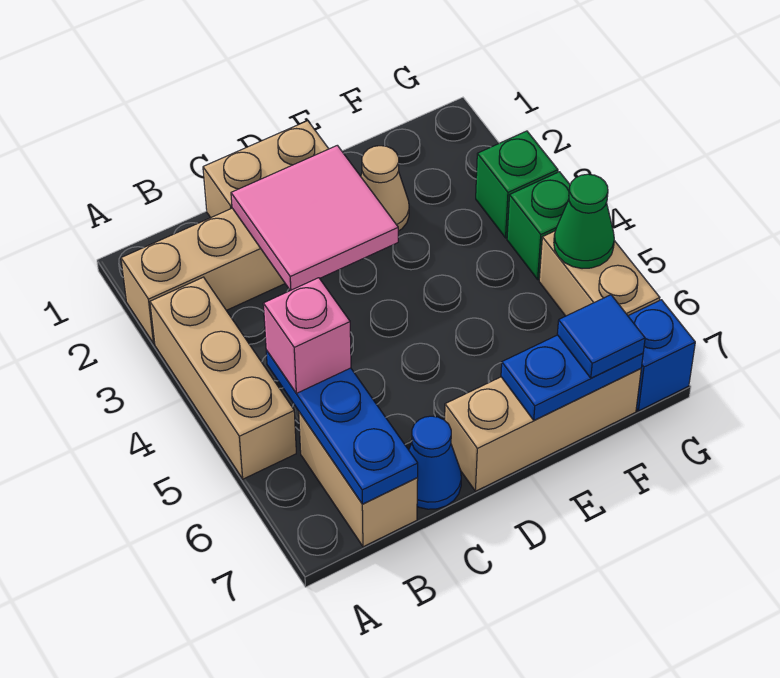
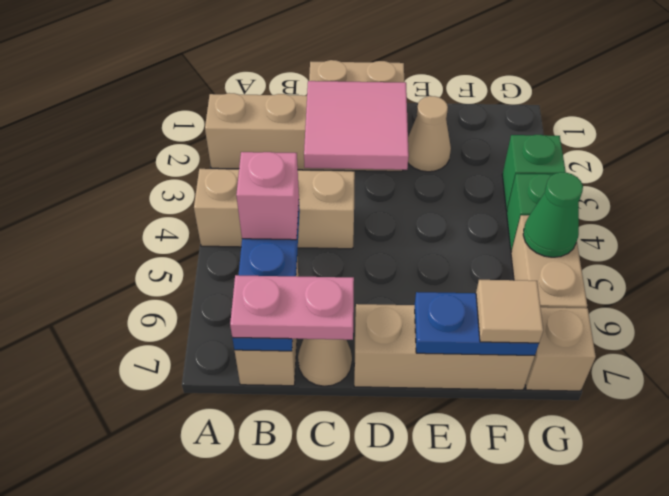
tan 1x3 brick [150,277,296,479] -> tan 1x3 brick turned to [194,169,355,249]
none -> pink 1x2 plate [230,275,354,340]
blue 1x1 cone [409,416,461,509] -> tan 1x1 cone [298,339,352,386]
blue 1x1 tile [557,295,645,378] -> tan 1x1 tile [476,280,543,343]
blue 1x1 brick [628,300,695,411] -> tan 1x1 brick [525,307,596,391]

